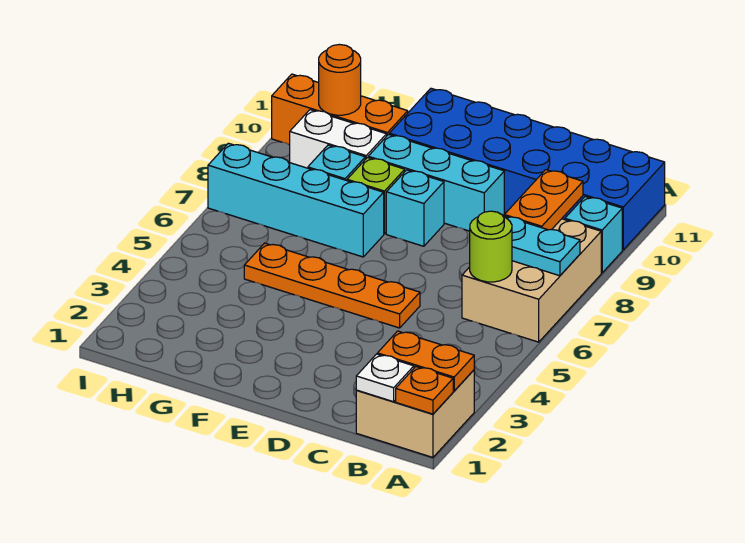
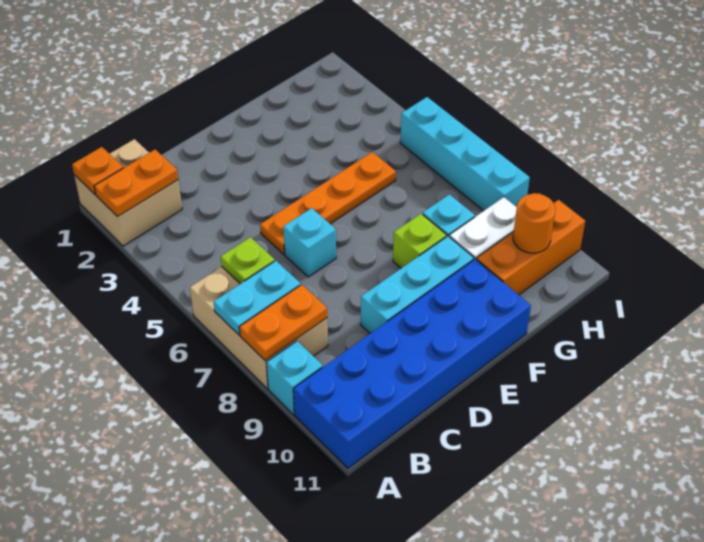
white 1x1 plate [356,354,414,402] -> none
lime 1x1 round brick [470,211,512,282] -> lime 1x1 plate [221,237,275,284]
orange 1x2 plate [504,170,583,230] -> orange 1x2 plate turned to [239,285,327,360]
cyan 1x1 brick [386,170,444,246] -> cyan 1x1 brick moved to [283,208,336,277]
cyan 1x4 brick [208,143,384,257] -> cyan 1x4 brick turned to [400,97,530,211]

